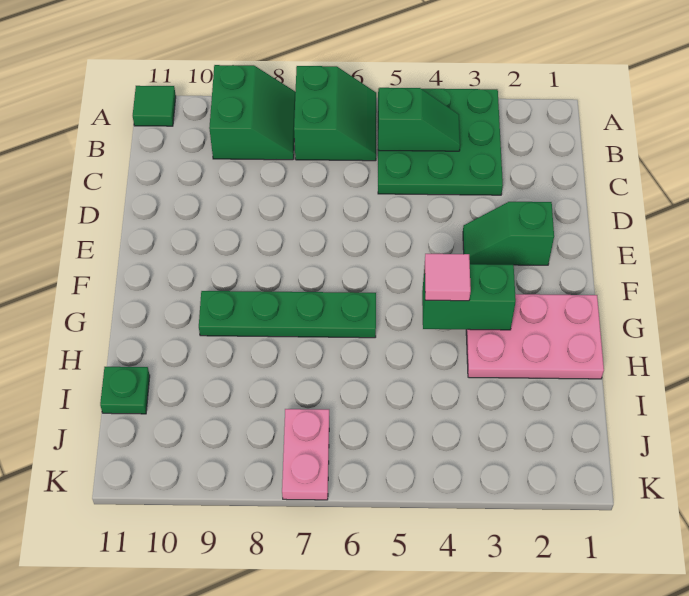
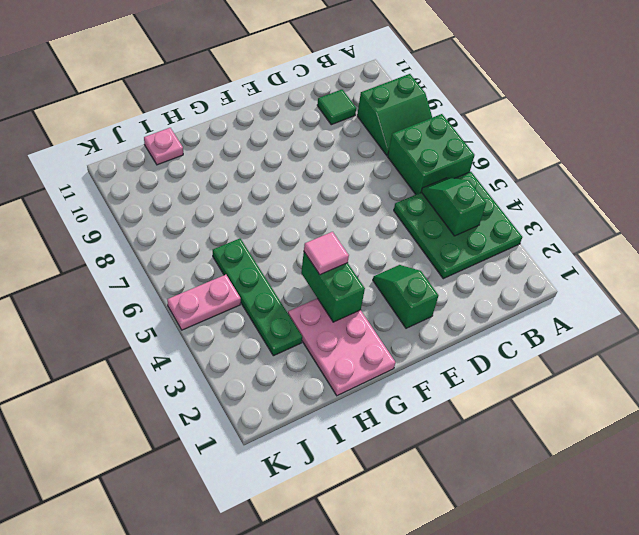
green 2x2 slope [294,66,376,161] -> green 2x2 brick [388,114,475,194]
green 1x1 tile [133,86,176,126] -> green 1x1 tile moved to [317,89,356,125]
green 1x2 slope [378,88,460,151] -> green 1x2 slope turned to [421,178,486,236]
green 1x4 plate [199,291,376,338] -> green 1x4 plate moved to [213,239,302,356]
green 1x1 plate [100,367,150,414] -> pink 1x1 plate [144,128,183,165]
pink 1x2 plate [282,409,329,500] -> pink 1x2 plate moved to [167,275,241,330]

